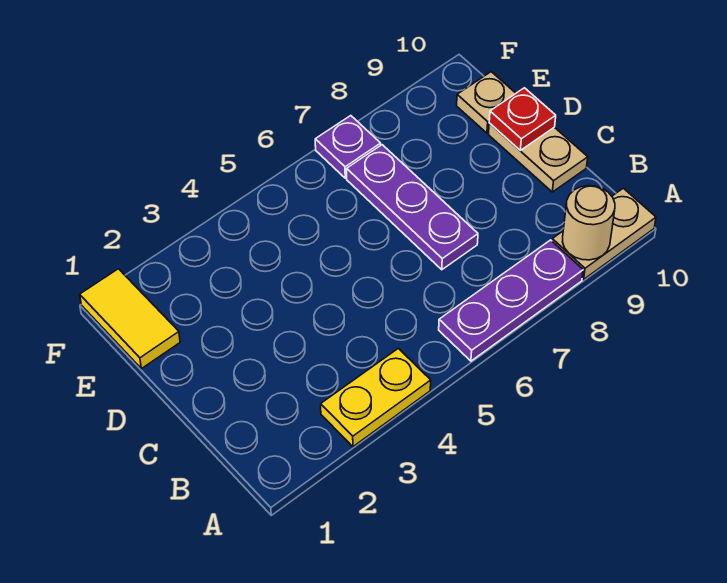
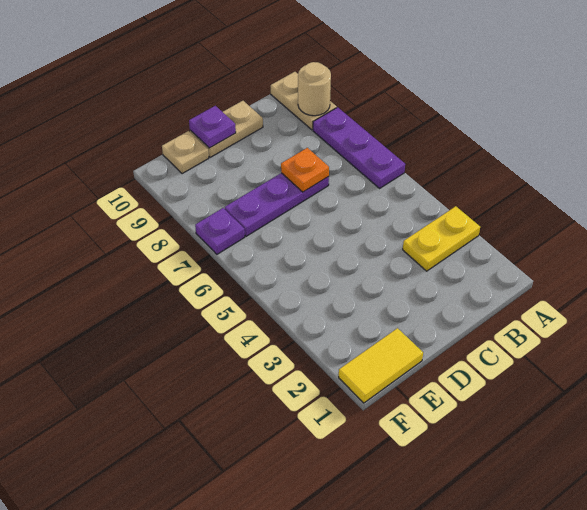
yellow 1x2 plate [321,348,431,447] -> yellow 1x2 plate turned to [403,206,480,271]
none -> orange 1x1 plate [281,148,329,192]
red 1x1 plate [489,88,556,150] -> purple 1x1 plate [189,106,236,148]

